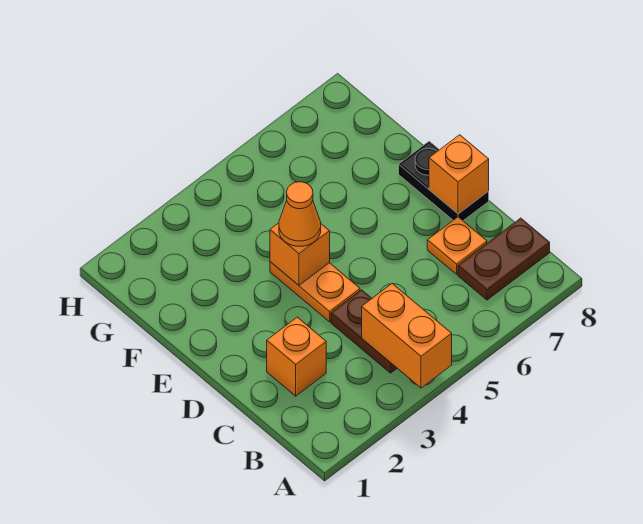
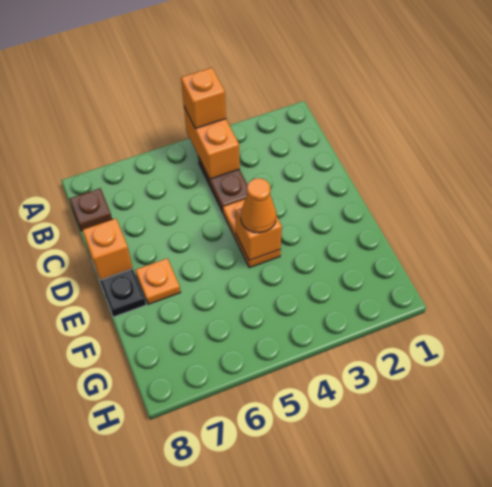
brown 1x2 plate [458,218,550,300] -> brown 1x1 plate [69,188,112,231]
orange 1x1 brick [267,317,326,396] -> orange 1x1 brick moved to [181,68,226,129]
orange 1x1 plate [427,217,487,274] -> orange 1x1 plate moved to [135,258,181,304]

